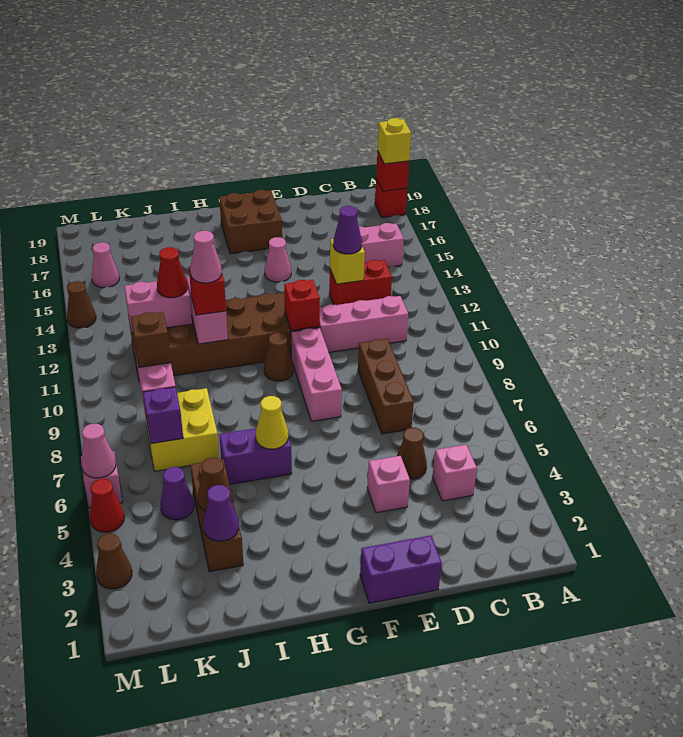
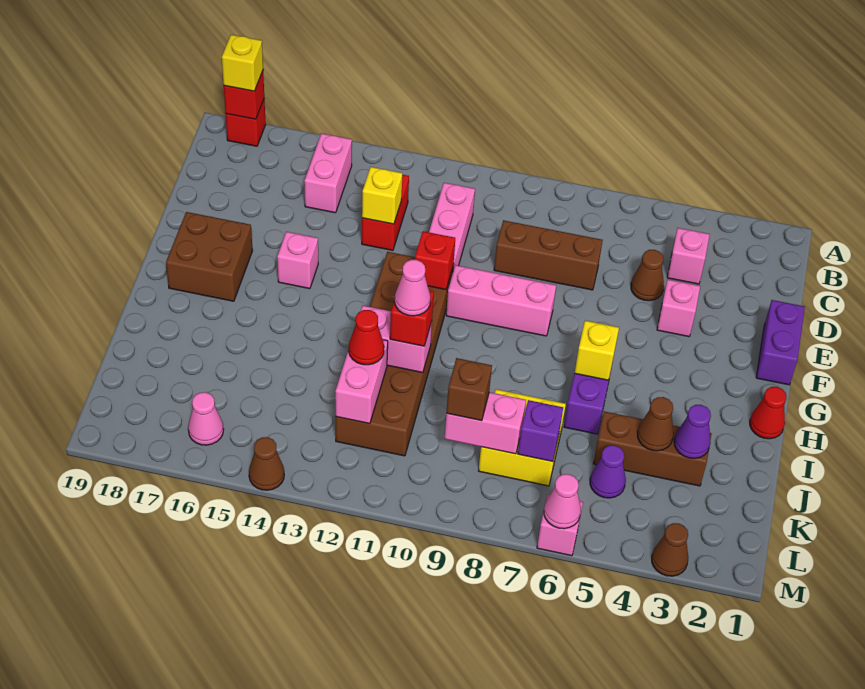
purple 1x1 cone [333,206,362,254] -> none
pink 1x1 cone [265,237,291,282] -> pink 1x1 brick [277,232,318,289]
brown 1x1 cone [264,333,293,381] -> none
yellow 1x1 cone [256,396,288,449] -> yellow 1x1 brick [575,321,619,380]
red 1x1 cone [90,479,124,532] -> red 1x1 cone moved to [750,387,787,439]

